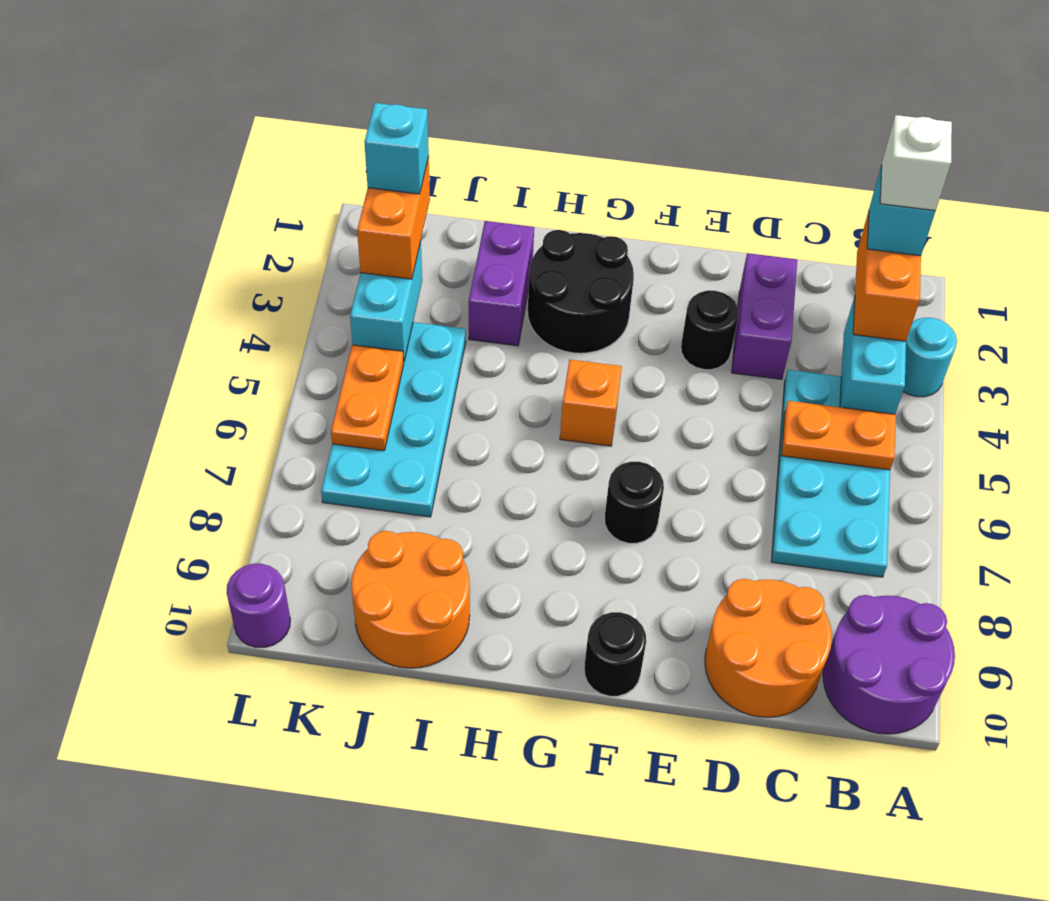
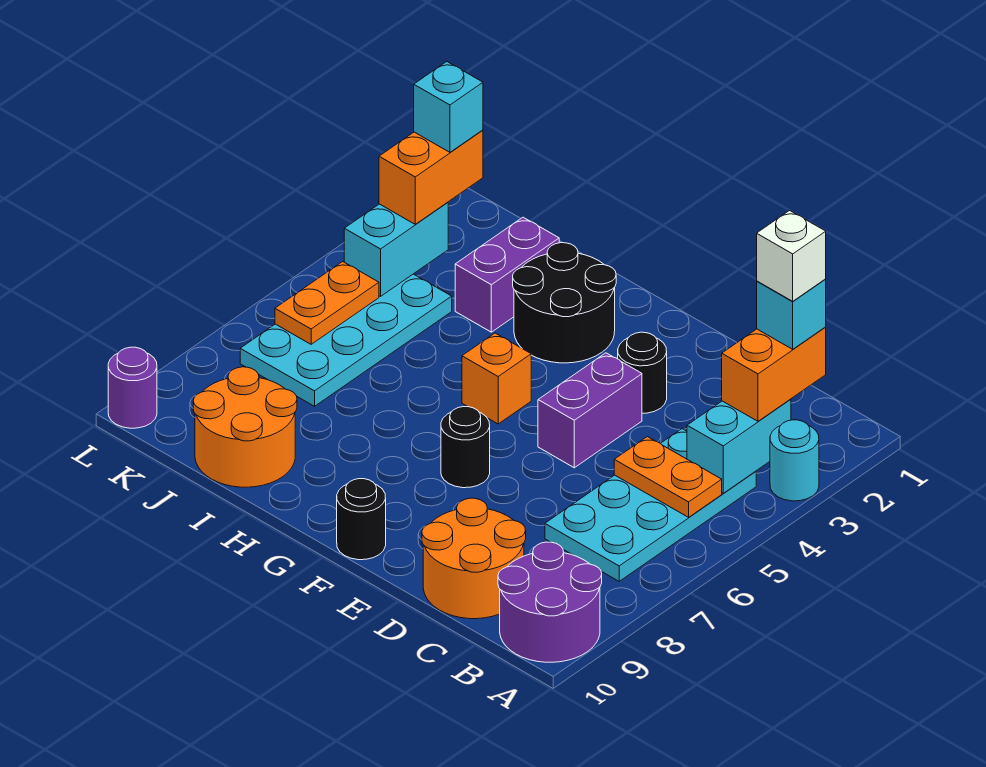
purple 1x2 brick [732,253,797,379] -> purple 1x2 brick moved to [538,353,642,468]

